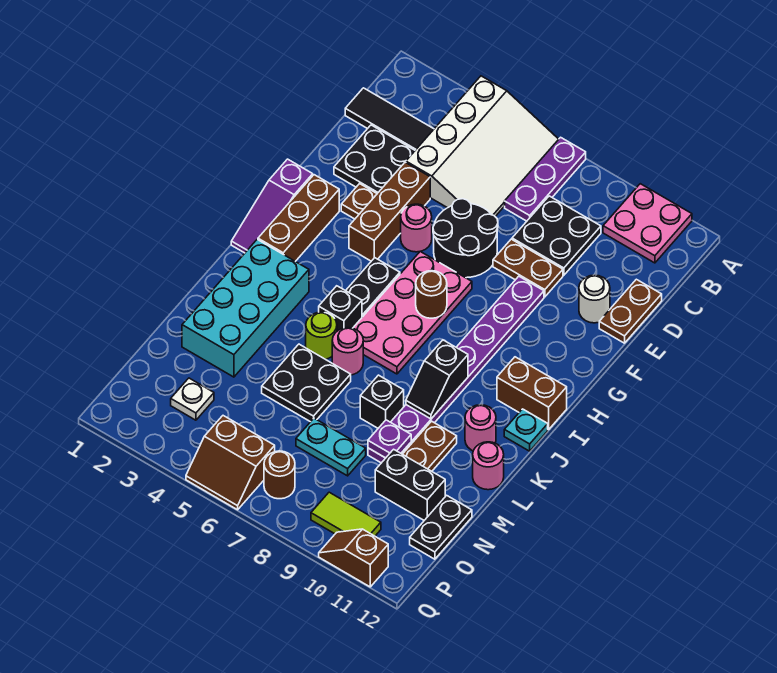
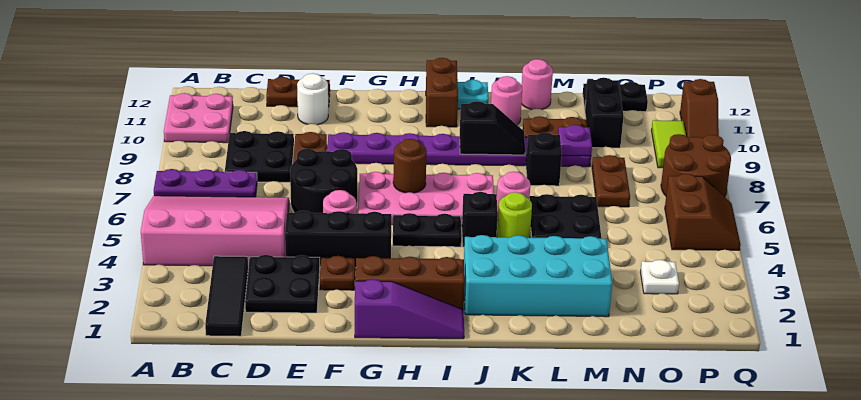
white 3x4 slope [406,76,559,216] -> pink 3x4 slope [141,196,289,266]
brown 1x3 brick [349,162,430,261] -> black 1x3 brick [285,211,391,268]
cyan 1x2 plate [296,418,366,476] -> brown 1x2 plate [592,155,630,207]
brown 1x1 round brick [264,451,295,499] -> brown 2x2 round brick [661,134,731,197]

